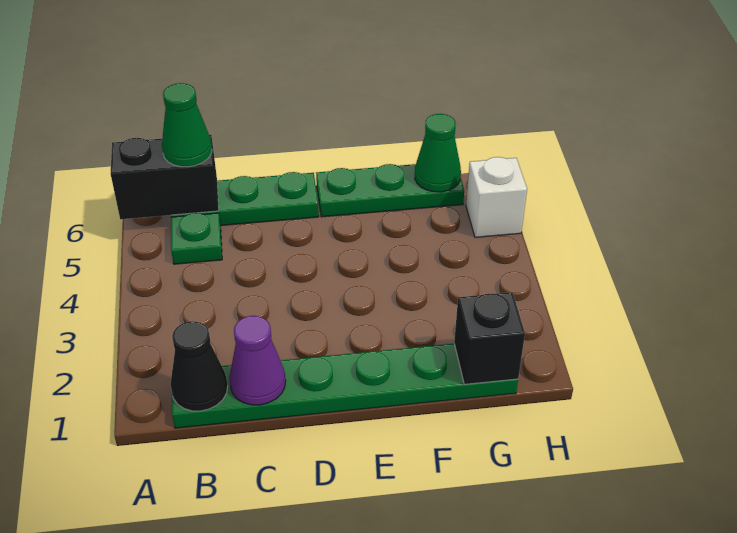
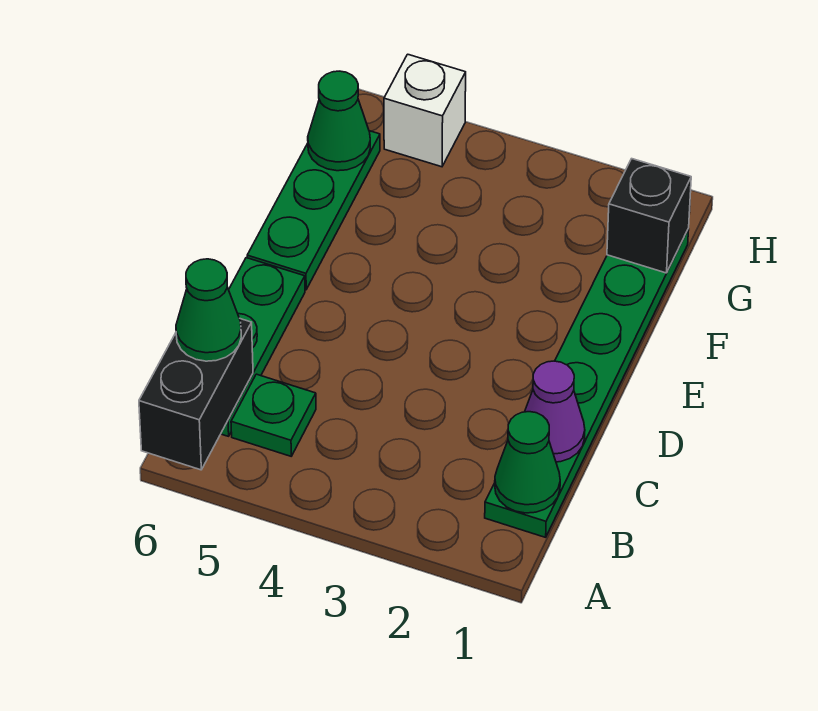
black 1x1 cone [170,321,228,411] -> green 1x1 cone [495,412,560,513]

